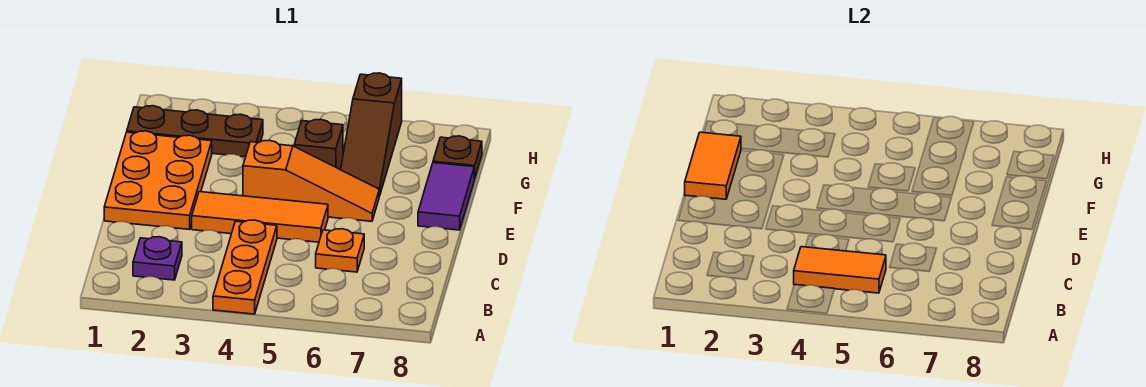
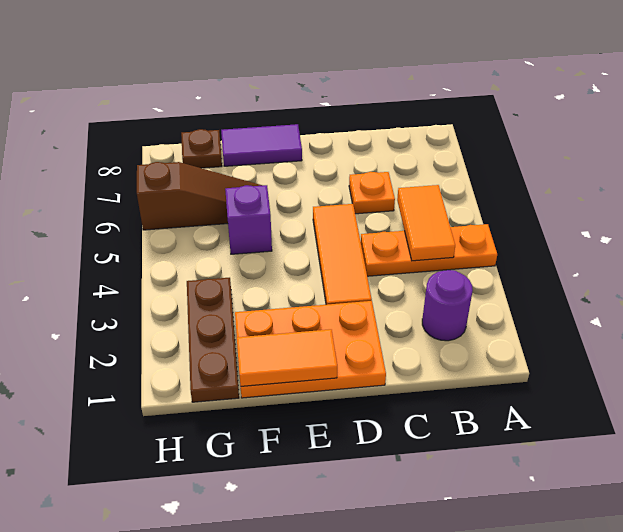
purple 1x1 plate [133,237,182,280] -> purple 1x1 round brick [422,270,473,341]
orange 1x3 slope [243,140,379,221] -> none
brown 1x1 brick [294,119,343,170] -> purple 1x1 brick [225,185,272,254]

